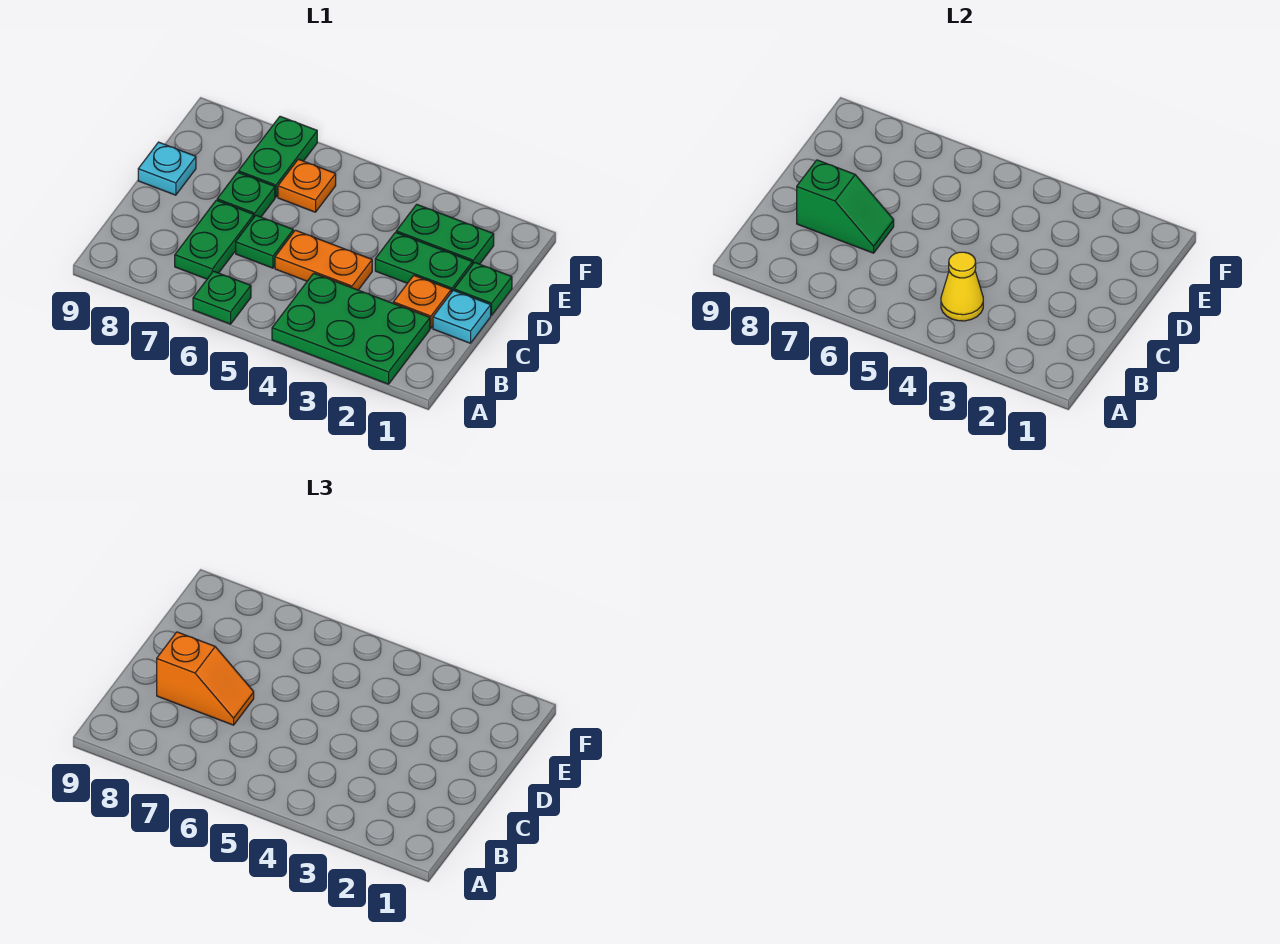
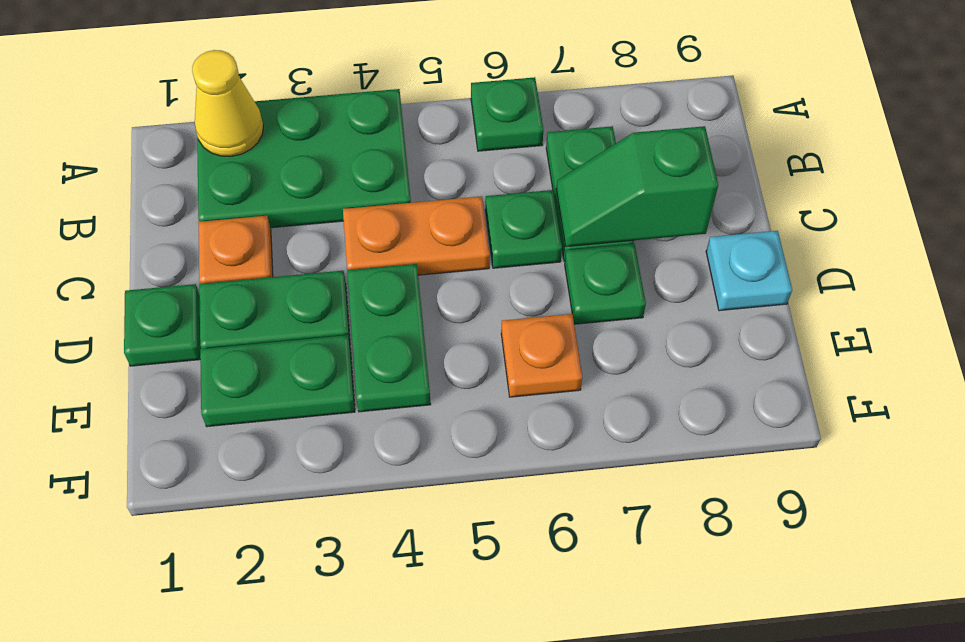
yellow 1x1 cone [941,252,983,321] -> yellow 1x1 cone moved to [192,50,263,156]
cyan 1x1 plate [433,290,491,343] -> none
orange 1x2 slope [157,632,254,725] -> none
green 1x2 plate [238,116,317,197] -> green 1x2 plate moved to [347,264,431,412]

